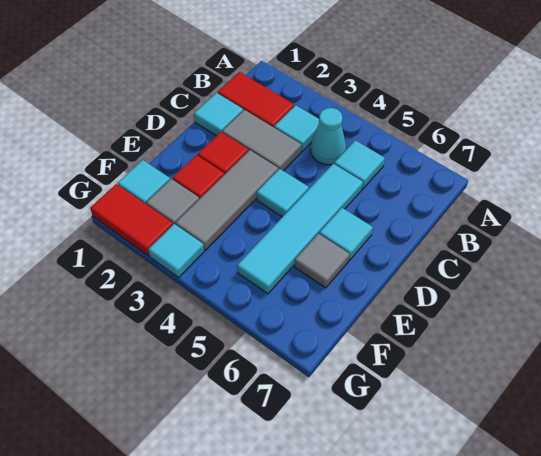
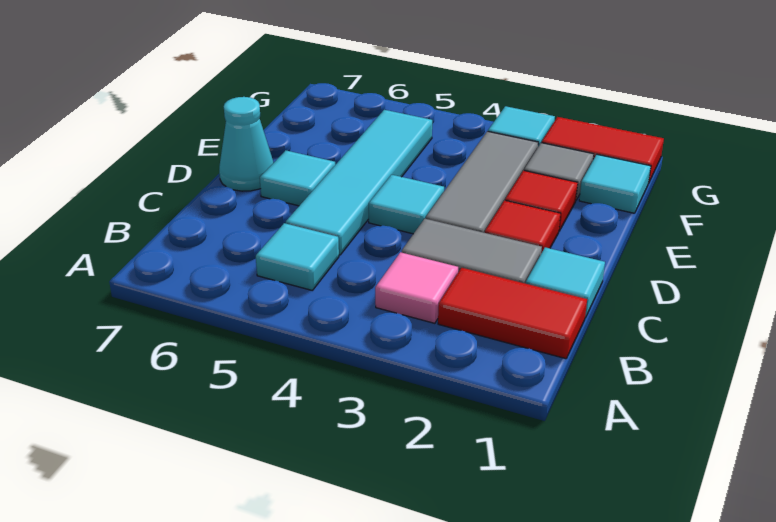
cyan 1x1 tile [274,105,319,152] -> pink 1x1 tile [375,252,458,323]
cyan 1x1 cone [310,108,346,165] -> cyan 1x1 cone moved to [219,97,274,191]
grey 1x1 tile [295,234,349,288] -> none

